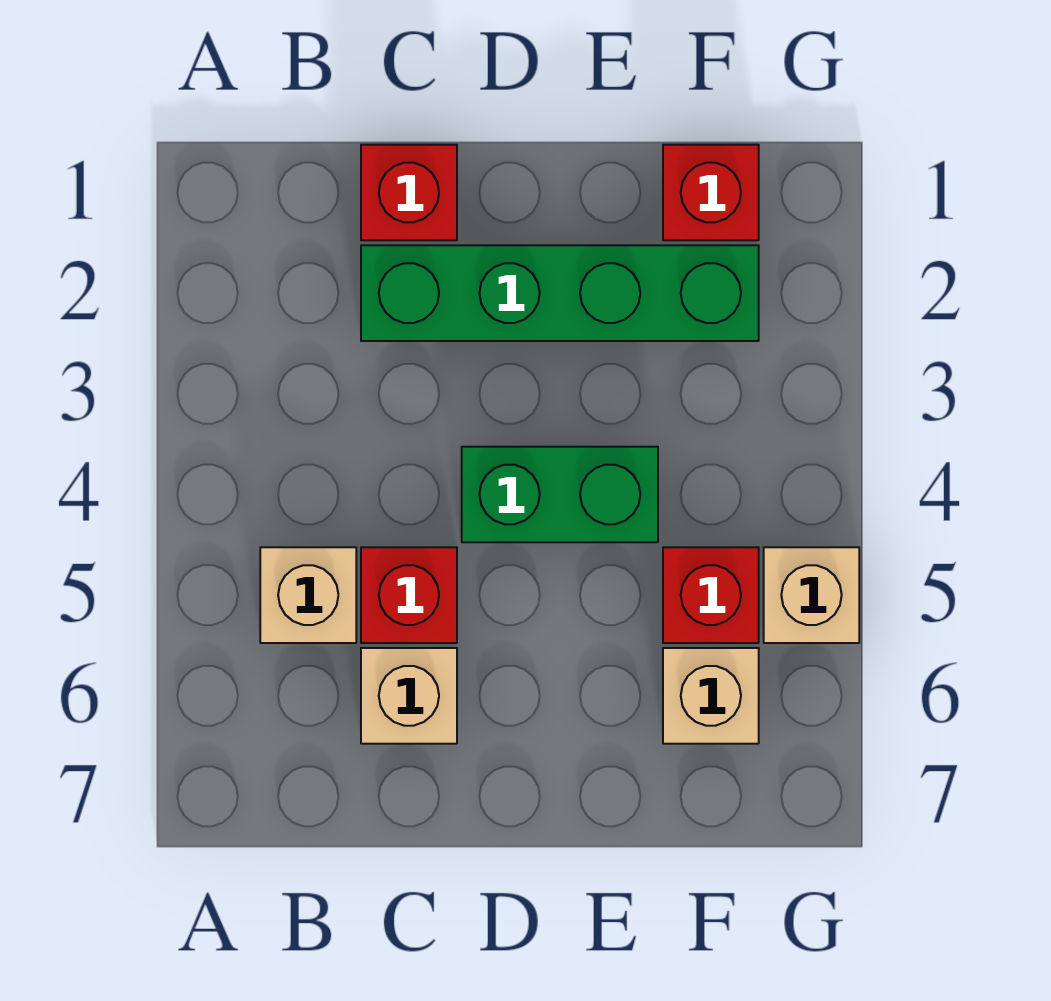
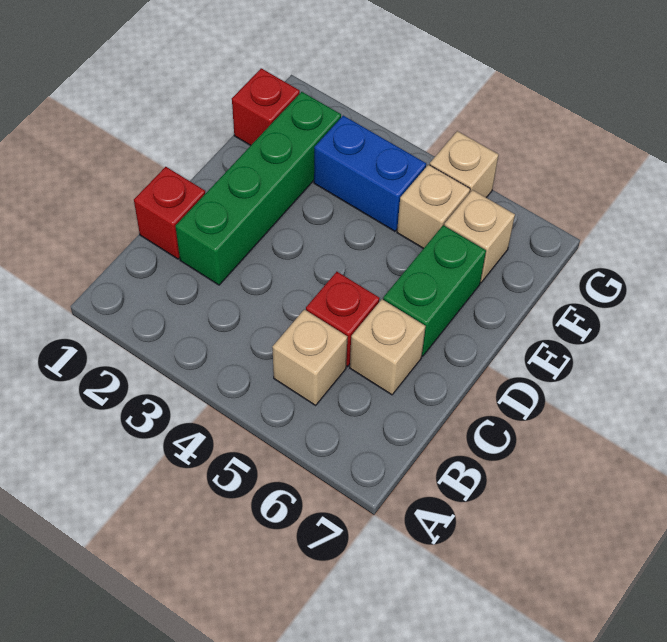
green 1x2 brick [462,447,658,542] -> green 1x2 brick moved to [383,225,486,356]
none -> blue 1x2 brick [314,116,426,231]
red 1x1 brick [663,547,759,643] -> tan 1x1 brick [397,165,470,249]

